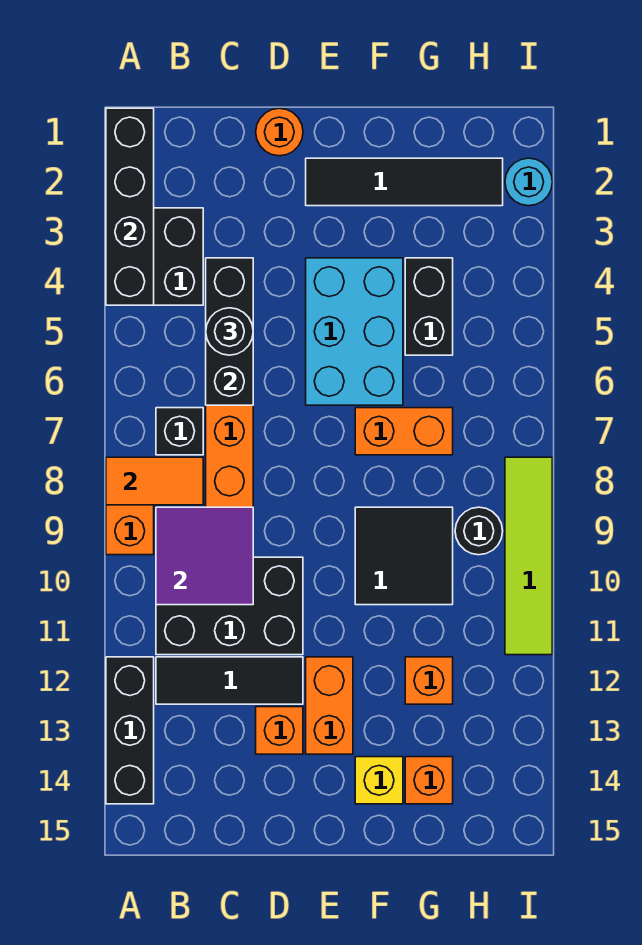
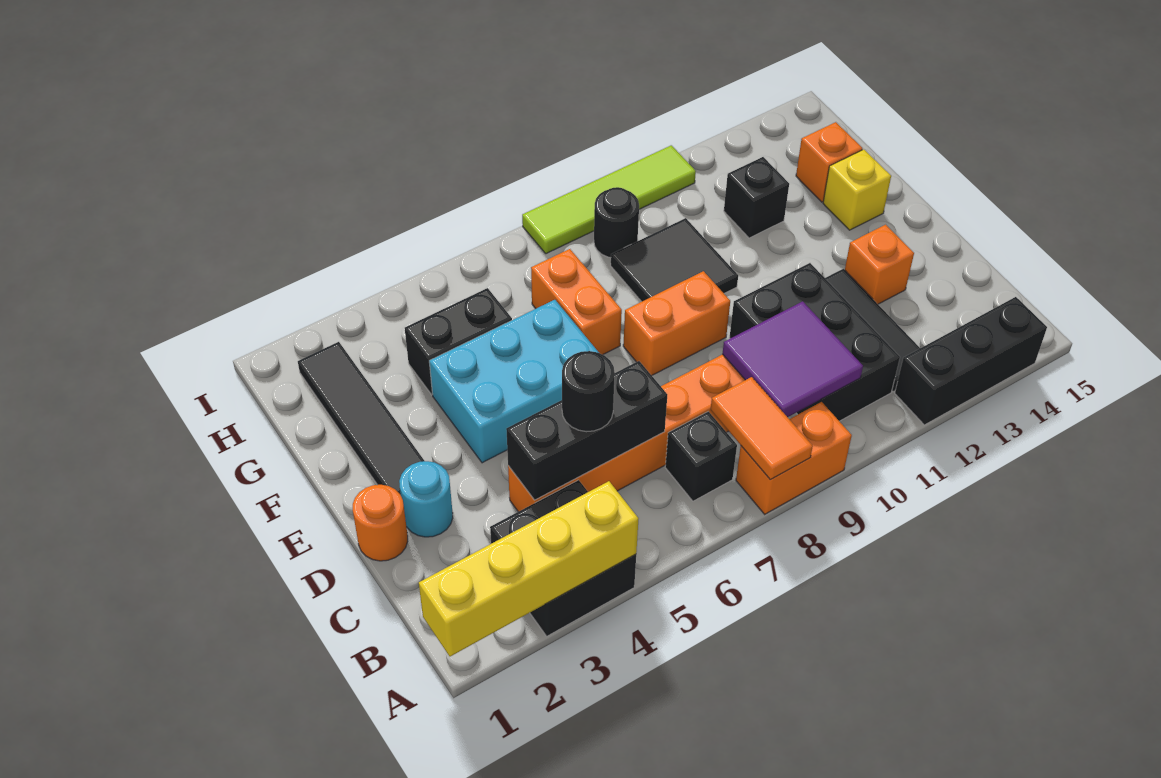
black 1x4 brick [106,108,154,305] -> yellow 1x4 brick [419,481,638,656]
orange 1x2 brick [306,657,353,754] -> orange 1x2 brick moved to [623,271,730,375]
orange 1x1 brick [405,657,453,704] -> black 1x1 brick [724,157,789,238]
cyan 1x1 round brick [505,158,552,206] -> cyan 1x1 round brick moved to [399,461,453,537]

